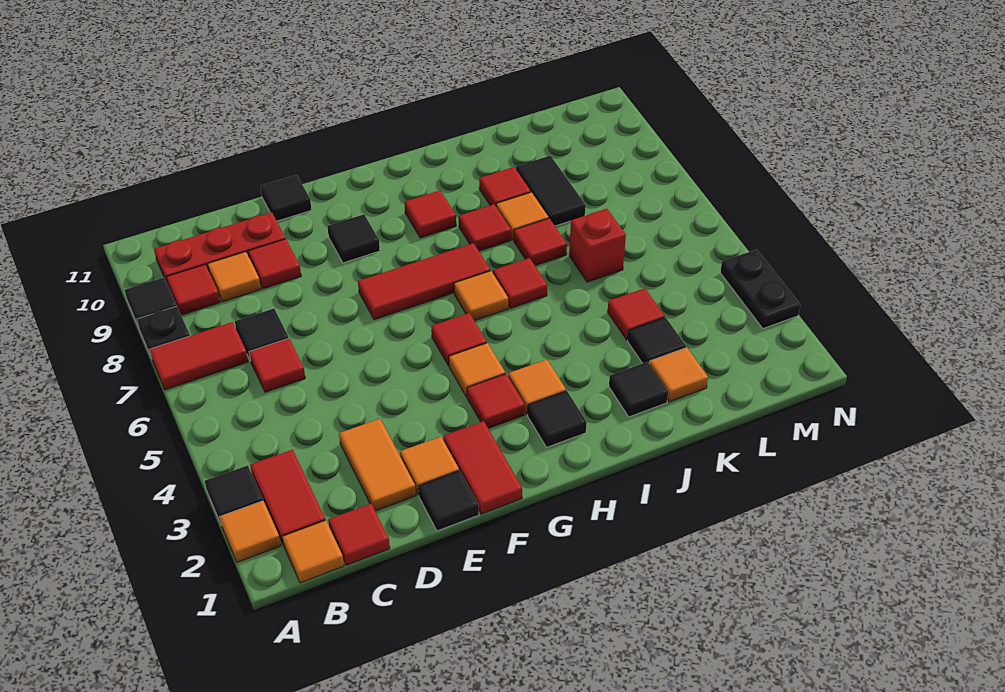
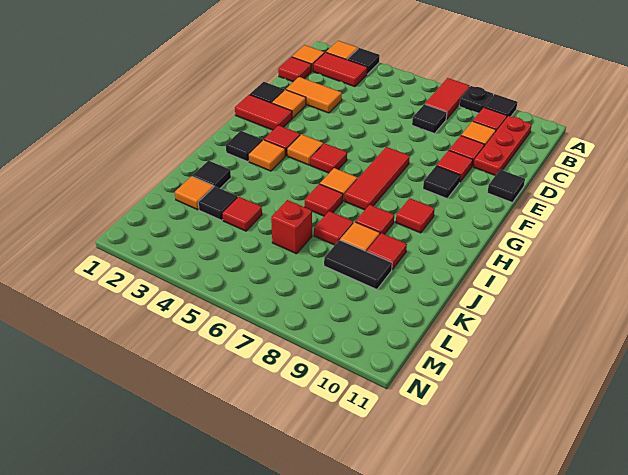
red 1x1 tile [249,338,305,392] -> red 1x1 tile moved to [437,151,473,182]
black 1x2 plate [720,249,800,328] -> none

